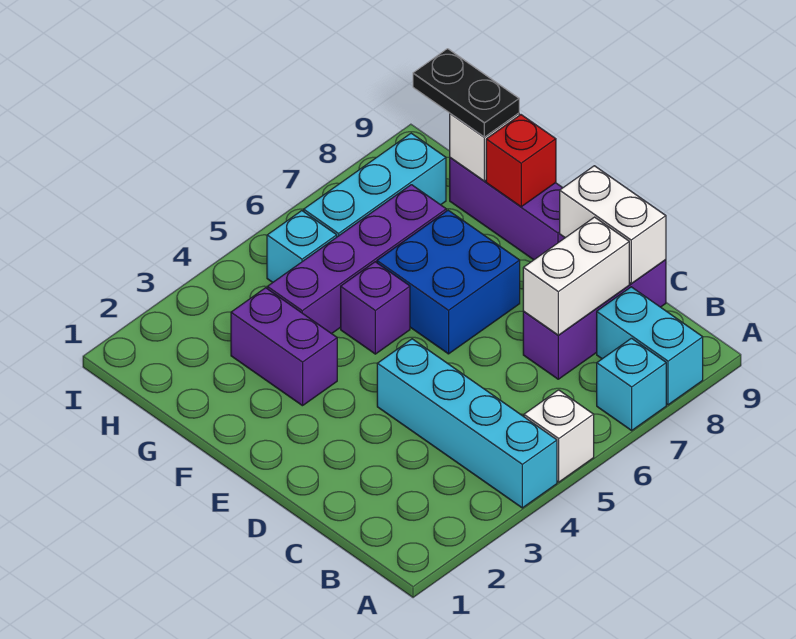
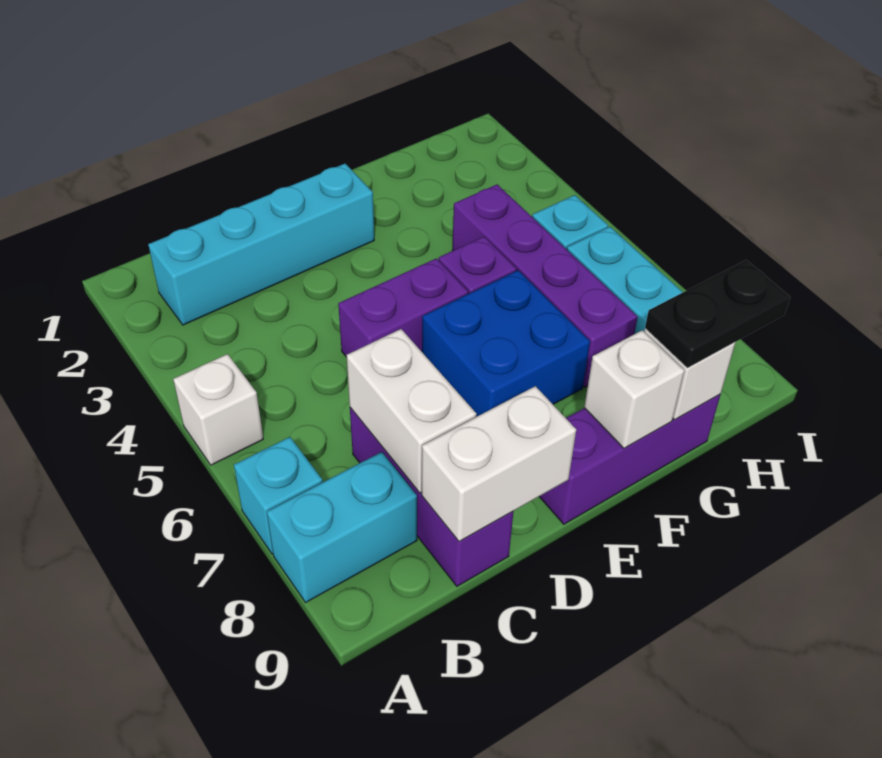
cyan 1x4 brick [377,339,557,508] -> cyan 1x4 brick moved to [148,164,374,325]
purple 1x2 brick [231,288,337,406] -> purple 1x2 brick moved to [338,258,468,357]
red 1x1 brick [486,115,556,207] -> white 1x1 brick [584,330,685,448]

